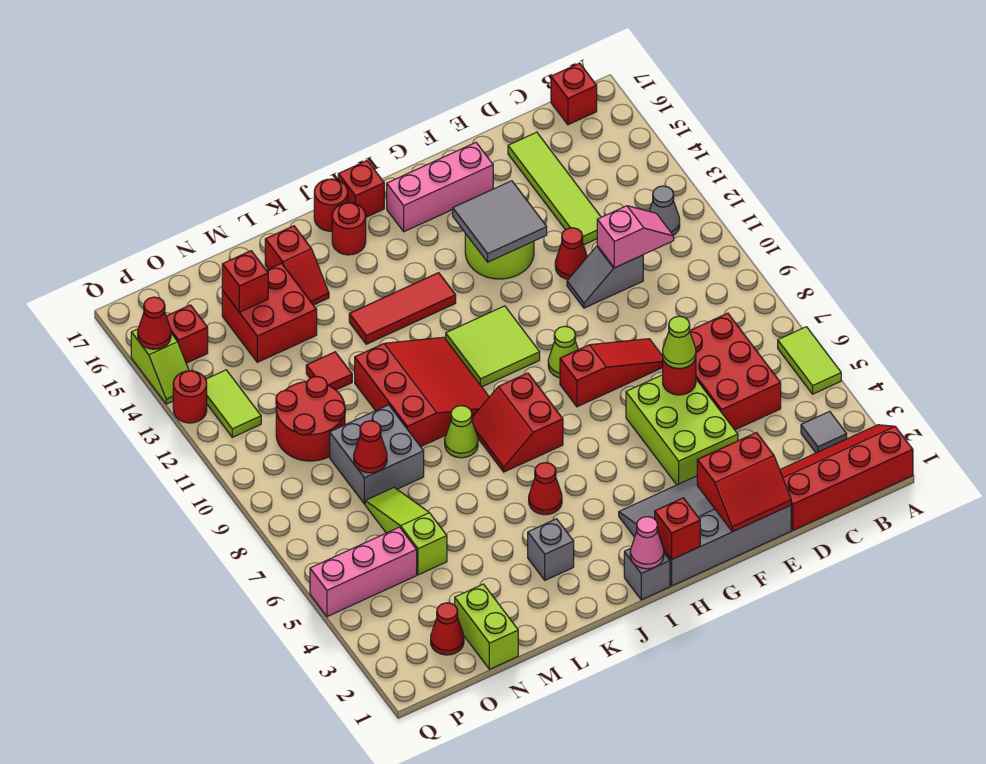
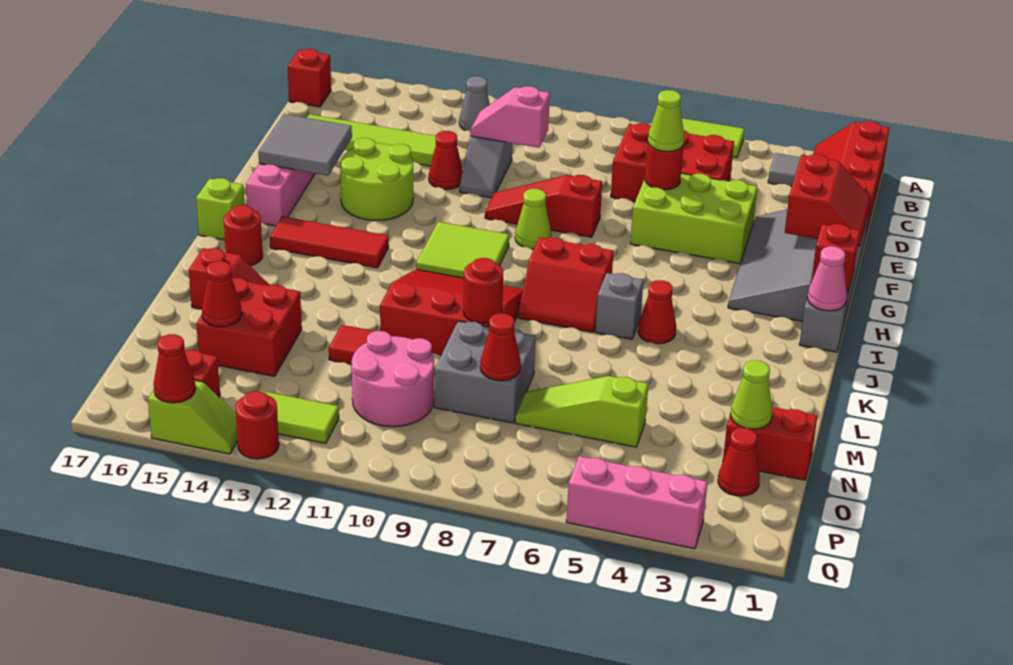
pink 1x2 slope [597,206,674,268] -> pink 1x2 slope turned to [470,86,550,148]
red 1x3 slope [560,339,663,407] -> red 1x3 slope turned to [485,175,602,237]
grey 2x2 tile [453,181,547,262] -> grey 2x2 tile moved to [258,114,352,176]
red 1x3 tile [349,273,456,344] -> red 1x3 tile turned to [270,216,389,268]
red 1x1 brick [338,161,384,217] -> lime 1x1 brick [196,178,245,240]
red 1x1 round brick [314,179,348,231] -> red 1x1 round brick moved to [463,258,503,323]
grey 1x1 brick [528,519,574,580] -> grey 1x1 brick moved to [595,273,643,339]
lime 1x1 cone [445,406,478,458] -> lime 1x1 cone moved to [731,360,772,429]
lime 1x2 brick [455,584,518,669] -> red 1x2 brick [723,407,817,480]
red 2x2 round brick [276,376,345,461] -> pink 2x2 round brick [352,331,434,427]
red 1x1 brick [222,251,268,312] -> red 1x1 cone [202,261,242,327]
pink 1x3 brick [310,527,417,617] -> pink 1x3 brick turned to [566,456,708,549]

